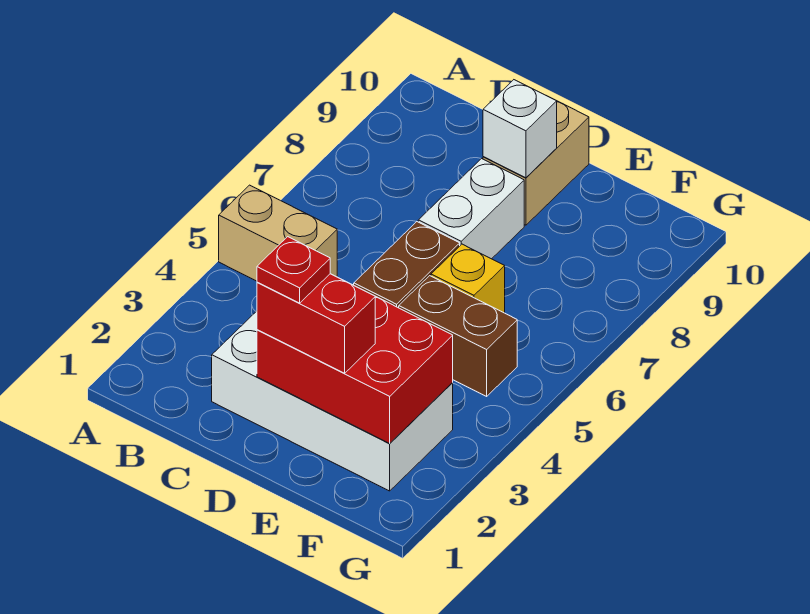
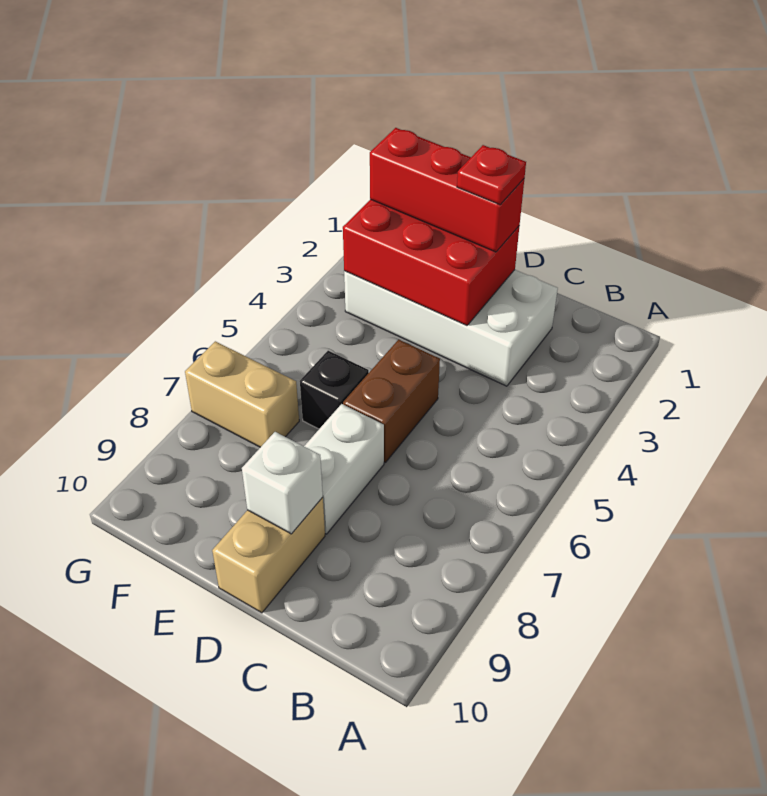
tan 1x2 brick [219,185,337,281] -> tan 1x2 brick moved to [185,341,299,447]
red 1x2 brick [257,274,375,373] -> red 1x3 brick [370,128,524,252]
brown 1x2 brick [399,276,517,396] -> none
yellow 1x1 brick [431,244,505,313] -> black 1x1 brick [300,351,369,429]

